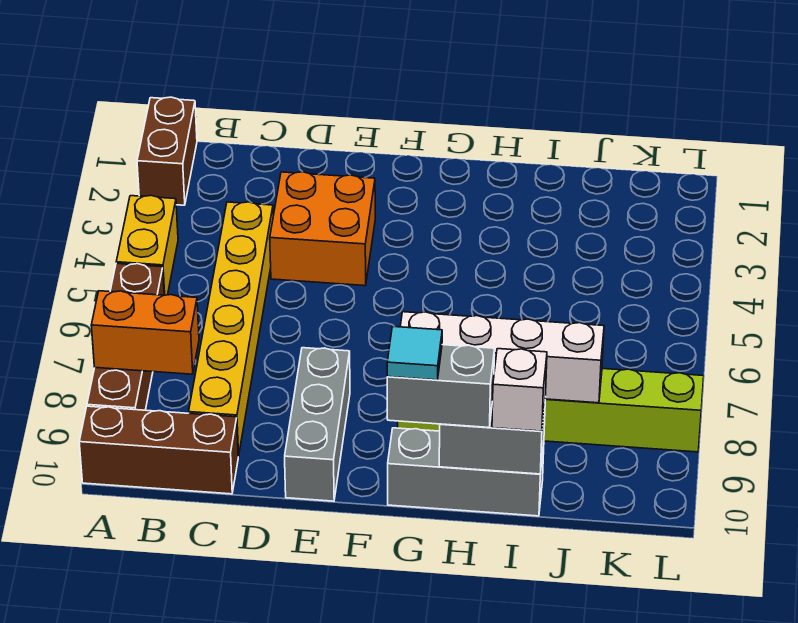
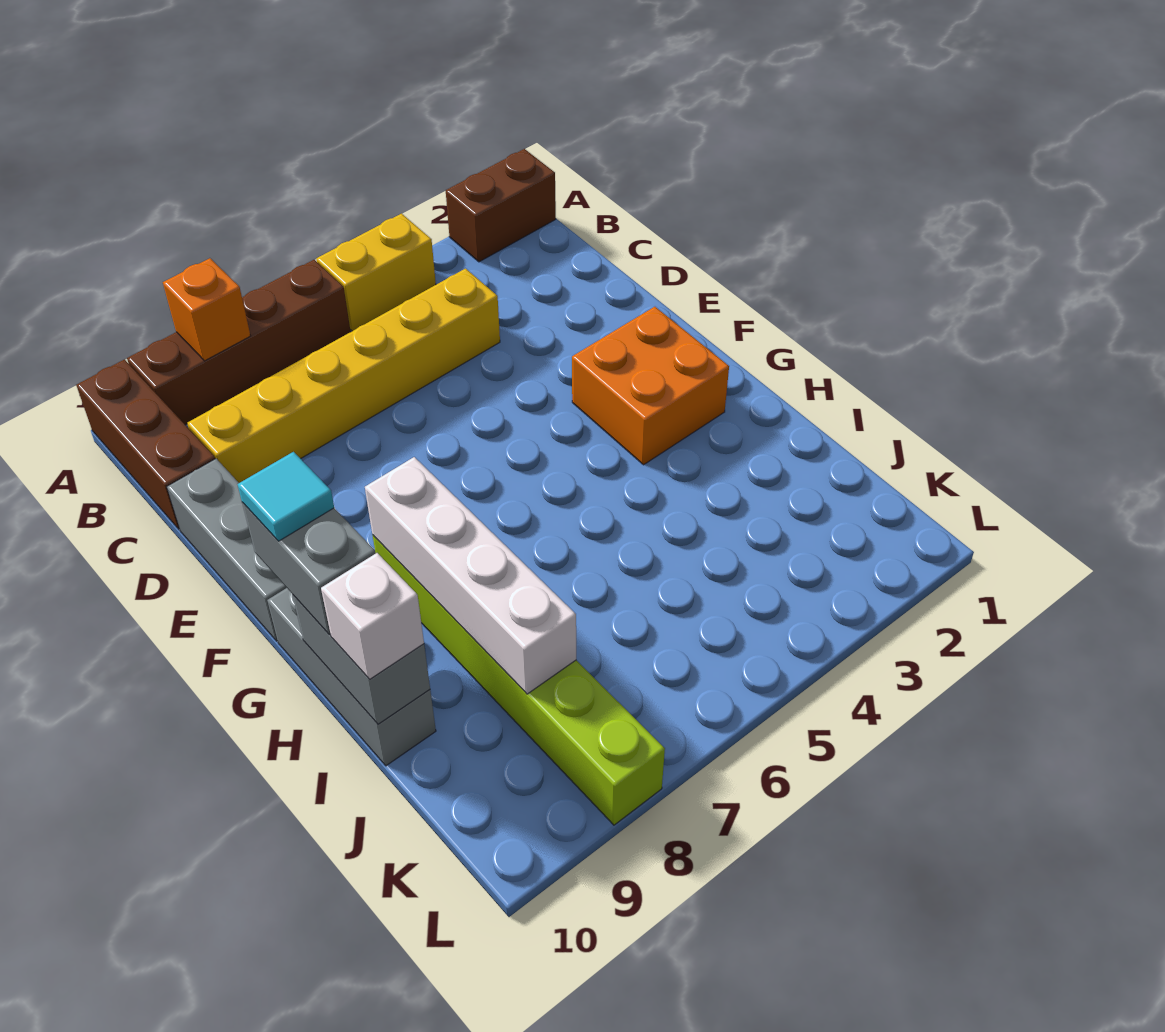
orange 1x2 brick [91,291,199,374] -> orange 1x1 brick [163,258,250,361]
orange 2x2 brick [270,172,375,286] -> orange 2x2 brick moved to [572,307,729,465]
grey 1x3 brick [285,348,350,501] -> grey 1x3 brick turned to [167,459,287,641]

